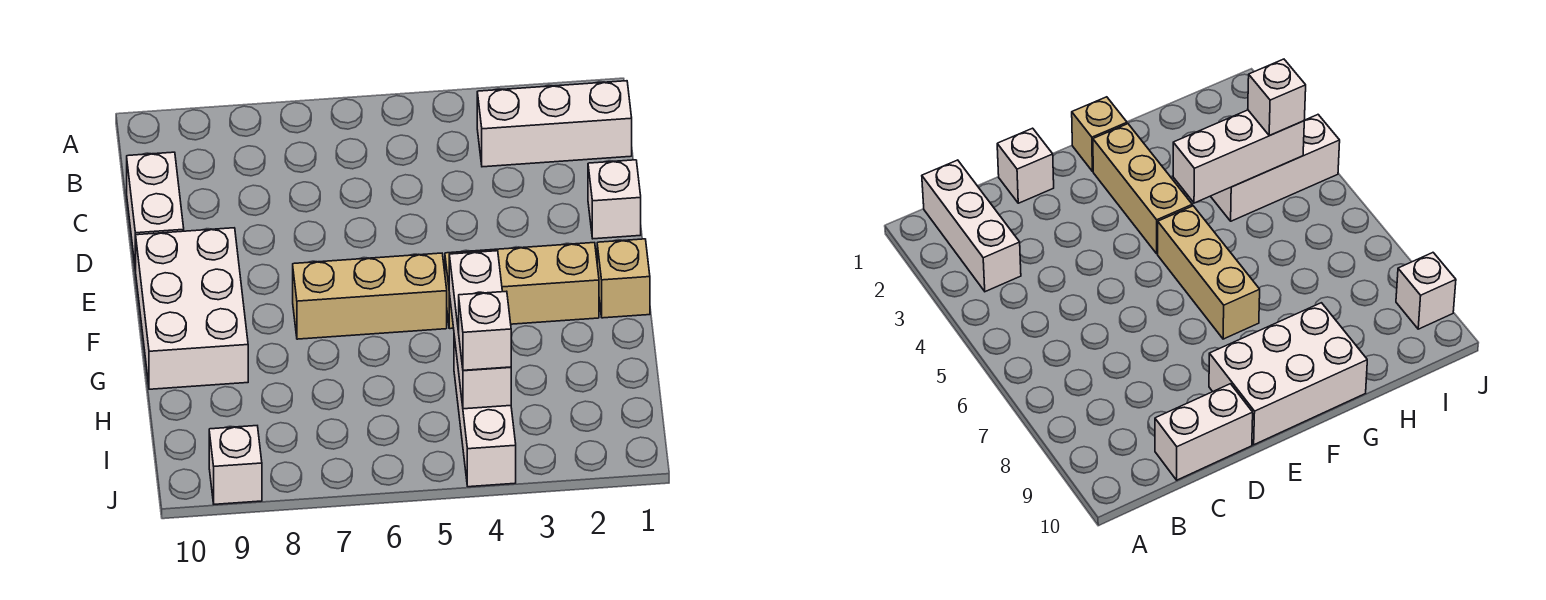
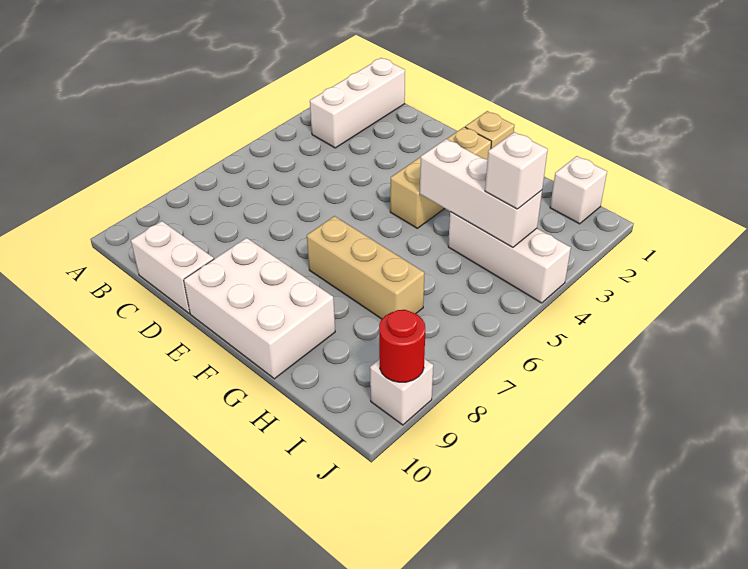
white 1x1 brick [588,160,641,239] -> white 1x1 brick moved to [550,156,607,224]
tan 1x3 brick [293,253,447,339] -> tan 1x3 brick turned to [307,216,424,319]
none -> red 1x1 round brick [379,310,425,382]

